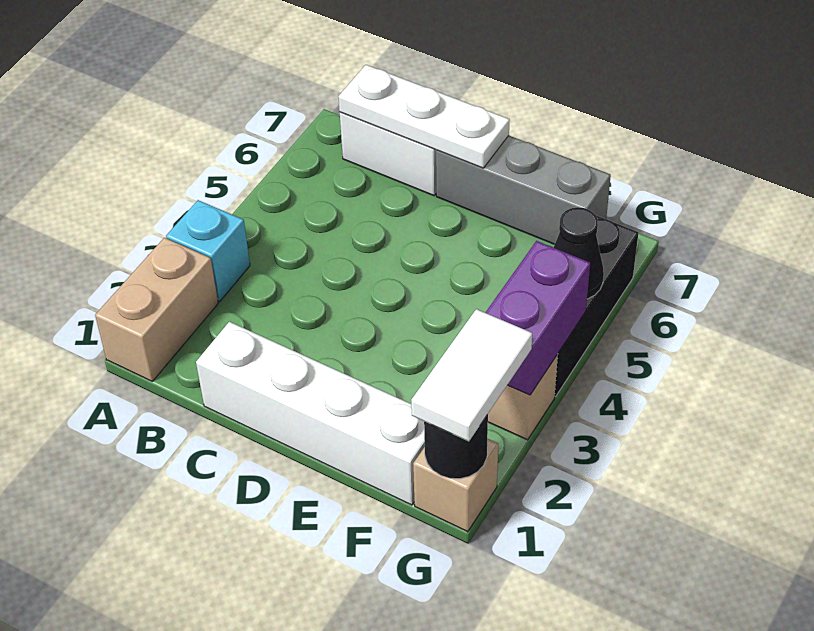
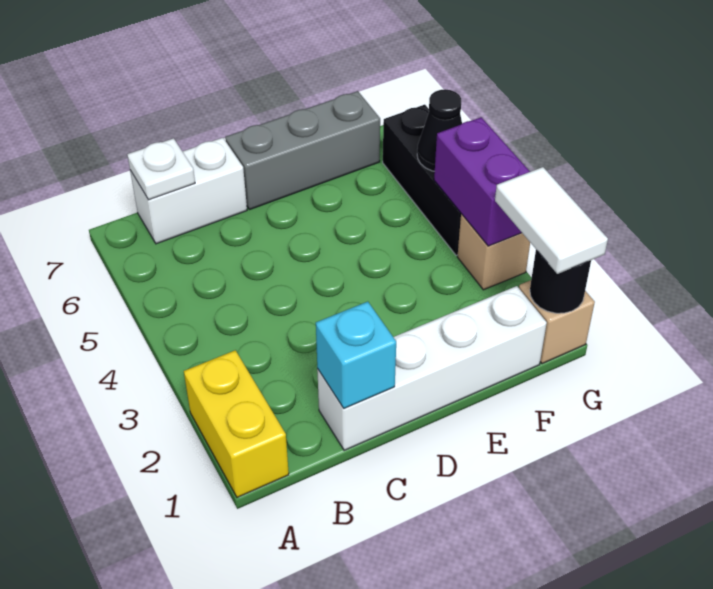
tan 1x2 brick [95,238,218,381] -> yellow 1x2 brick [184,350,289,497]
cyan 1x1 brick [166,200,250,301] -> cyan 1x1 brick moved to [316,302,396,408]
white 1x3 plate [338,65,510,168] -> white 1x1 plate [127,138,195,200]

